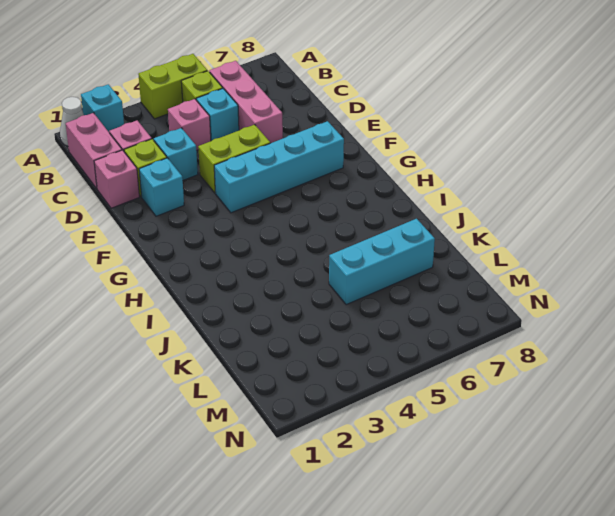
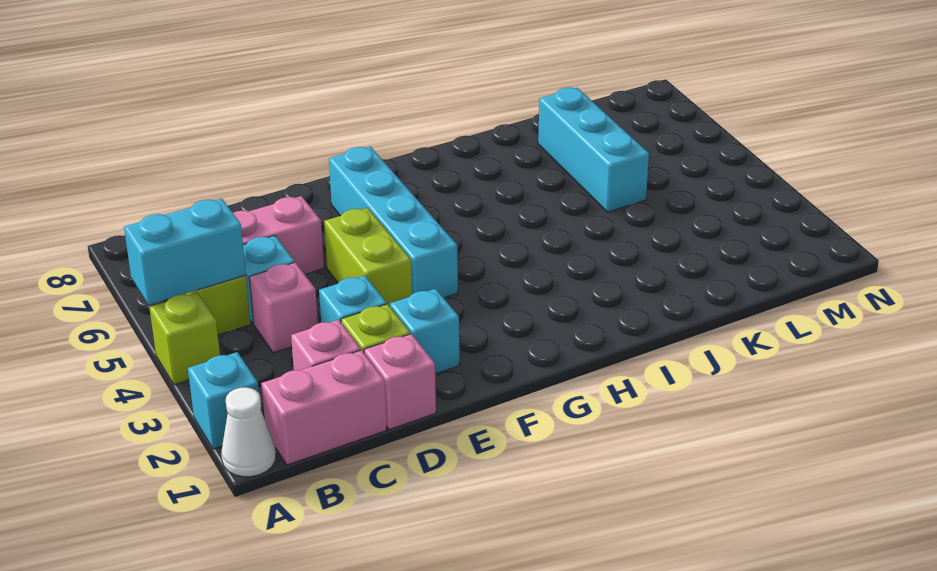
lime 1x2 brick [138,54,207,119] -> lime 1x1 brick [149,292,220,385]
none -> cyan 1x2 brick [124,199,246,305]

